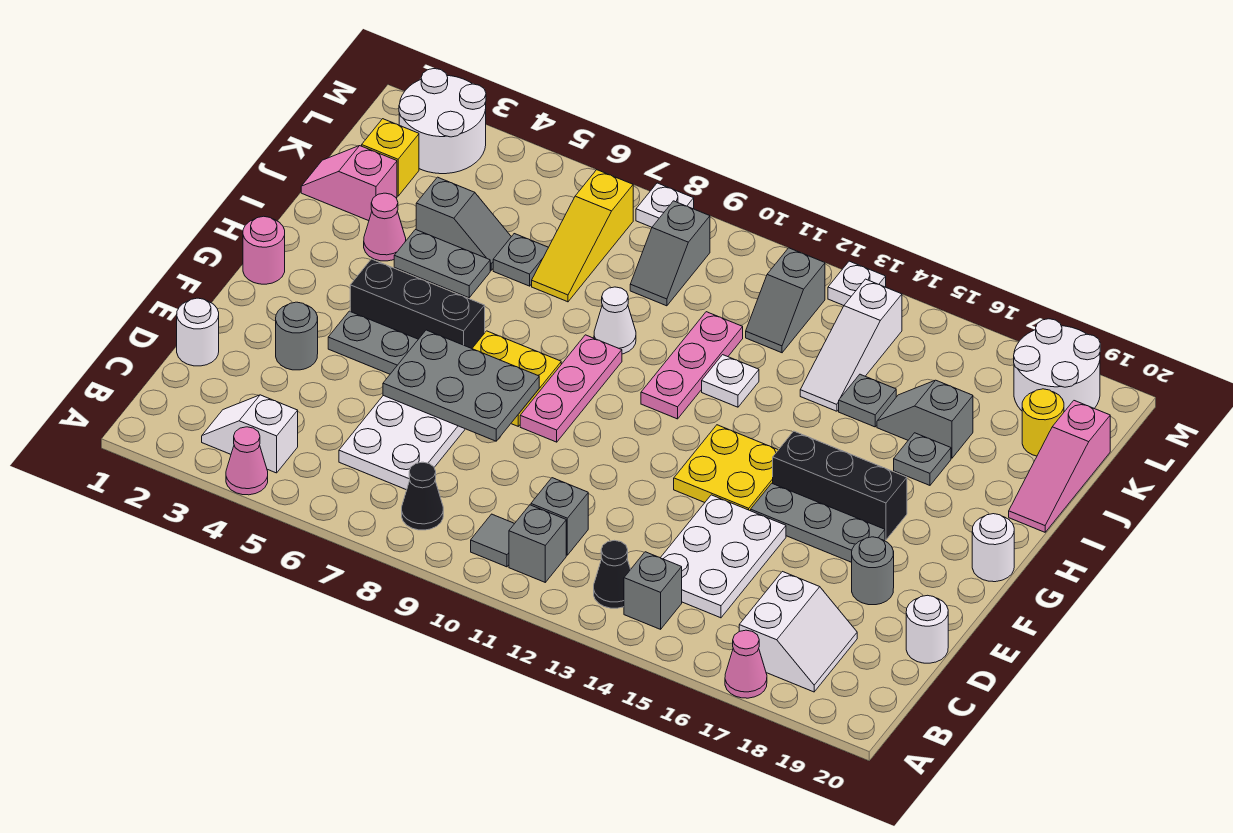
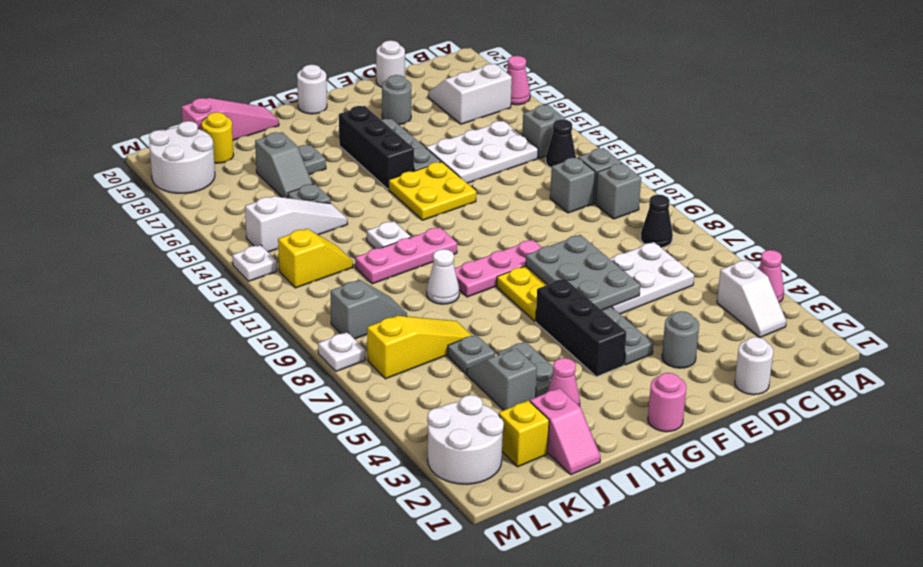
grey 1x1 tile [471,514,515,567] -> grey 1x1 brick [595,163,641,219]
grey 1x2 slope [746,248,825,353] -> yellow 1x2 slope [278,229,353,288]

